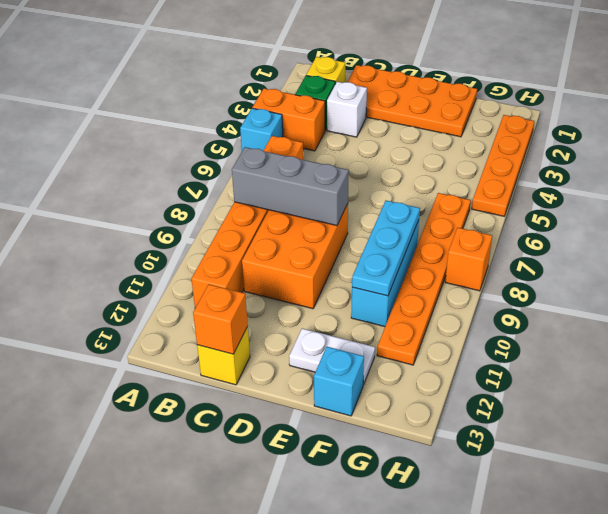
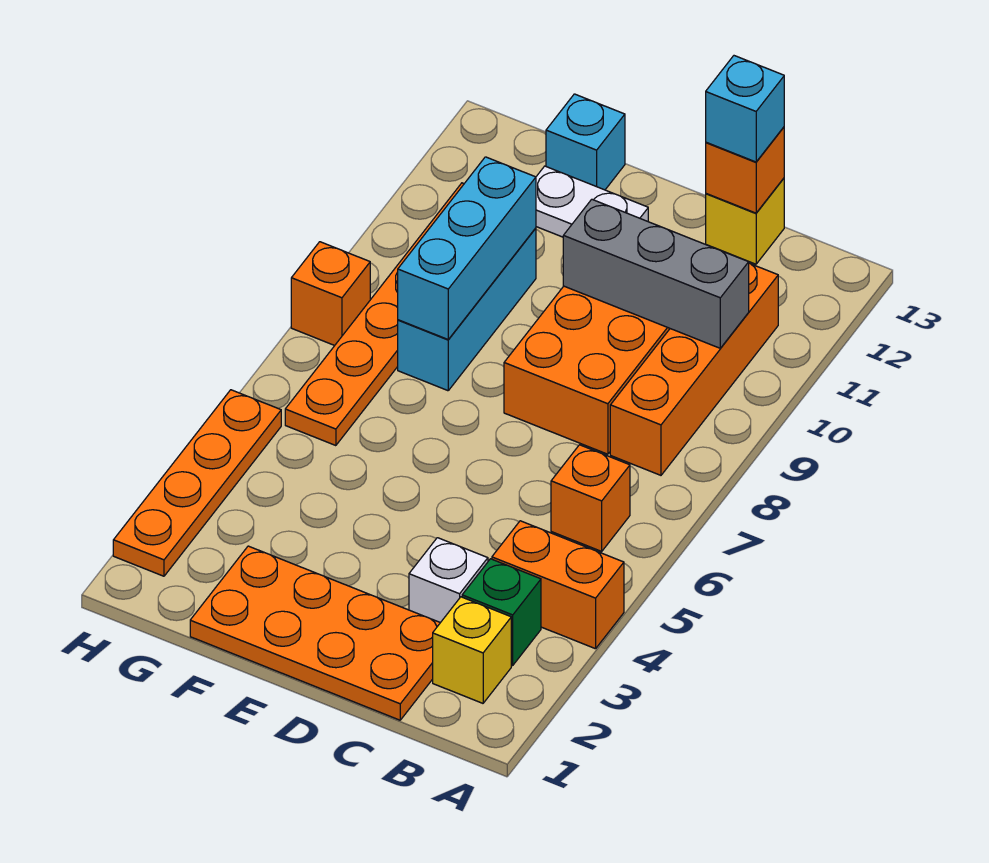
cyan 1x1 brick [240,108,283,151] -> cyan 1x1 brick moved to [706,56,784,162]
grey 1x3 brick [232,147,349,226] -> grey 1x3 brick moved to [563,199,749,348]
cyan 1x3 plate [352,201,420,296] -> cyan 1x3 brick [398,157,536,340]

